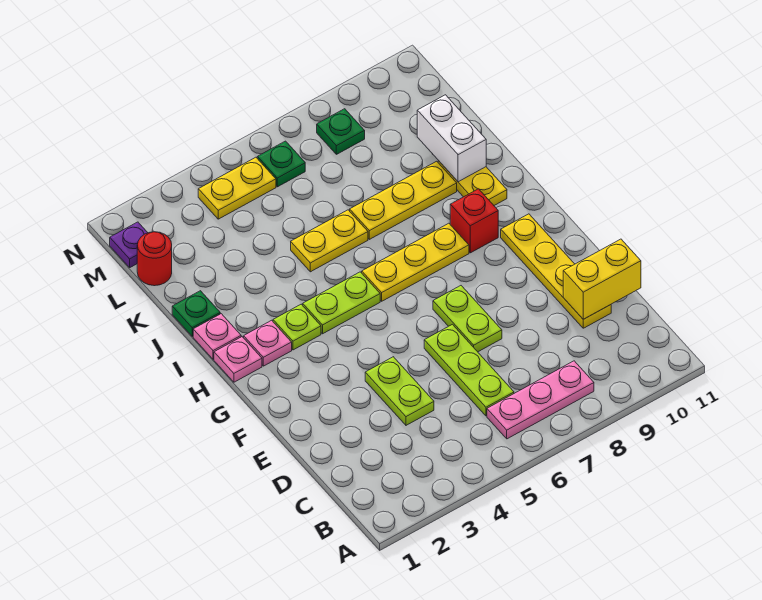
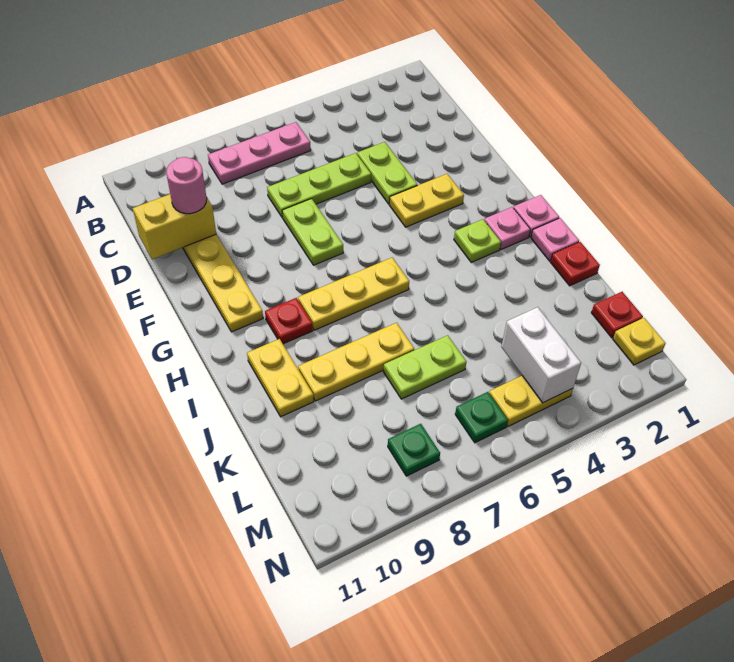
lime 1x3 plate [424,324,514,416] -> lime 1x3 plate turned to [267,153,371,218]
none -> pink 1x1 round brick [166,157,207,214]
lime 1x2 plate [303,272,380,334] -> lime 1x2 plate moved to [383,335,466,399]
red 1x1 brick [450,189,498,253] -> red 1x1 plate [265,298,313,344]
green 1x1 plate [172,291,220,336] -> red 1x1 plate [550,242,600,286]
yellow 1x2 plate [291,210,368,272] -> yellow 1x2 plate moved to [389,174,464,227]
white 1x2 brick [417,95,486,182] -> white 1x2 brick moved to [501,307,581,403]
red 1x1 round brick [137,232,172,286] -> red 1x1 plate [591,292,643,338]
purple 1x1 plate [110,222,148,267] -> yellow 1x1 plate [613,318,666,365]

